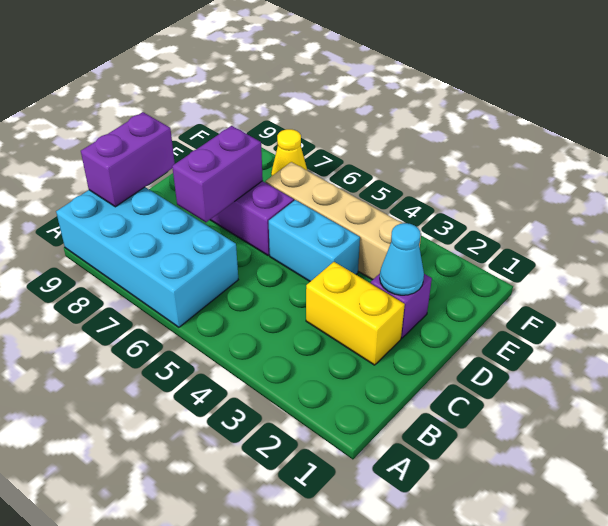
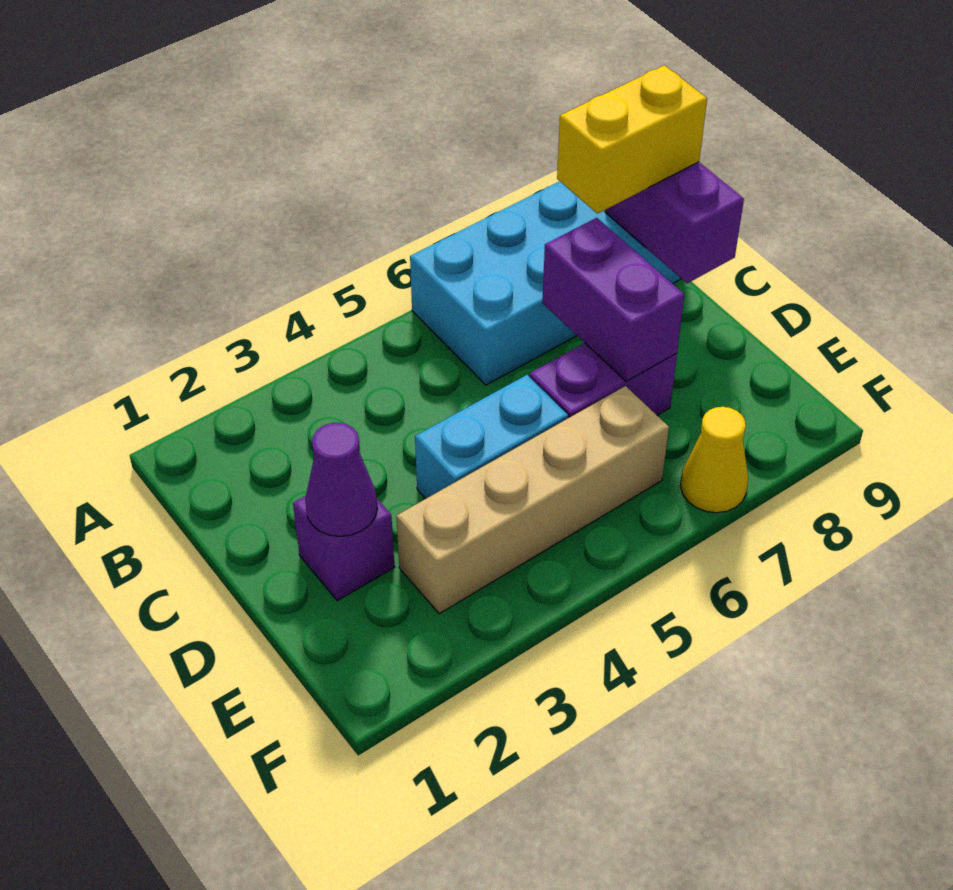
yellow 1x2 brick [306,262,405,365] -> yellow 1x2 brick moved to [557,65,707,214]
cyan 1x1 cone [380,223,424,295] -> purple 1x1 cone [305,423,377,537]

